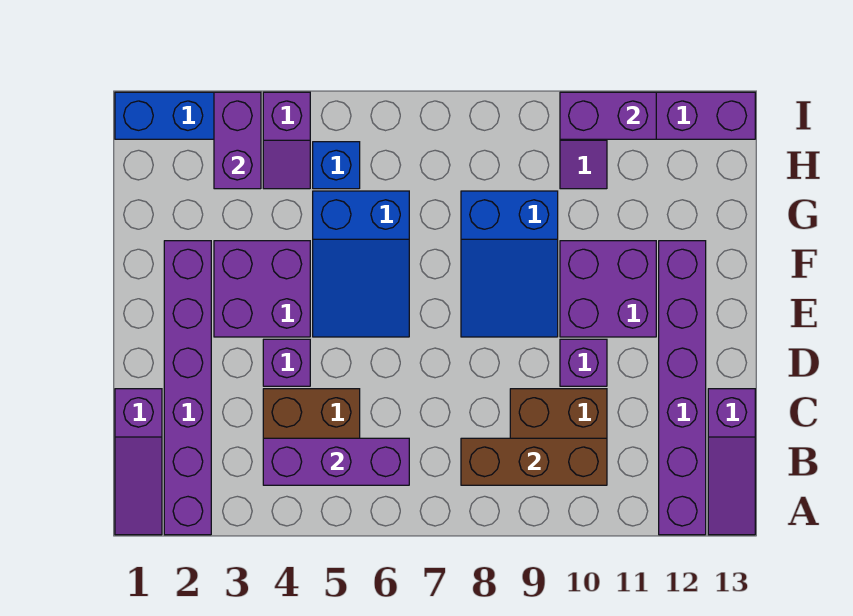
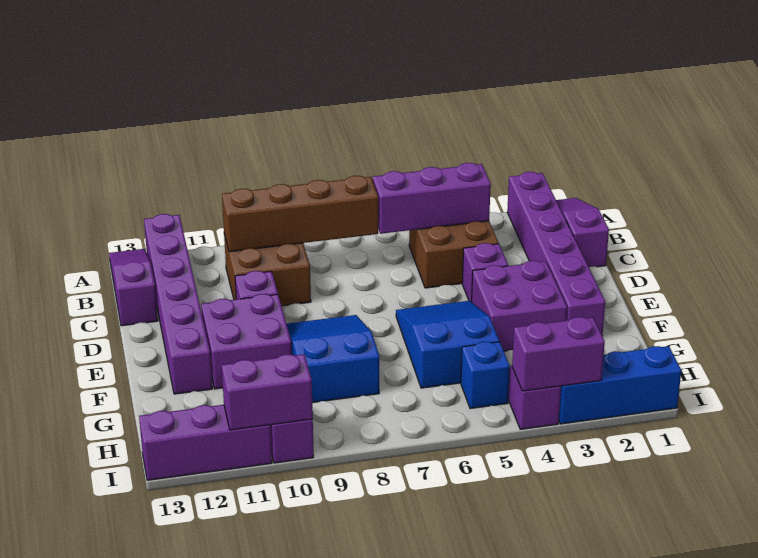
brown 1x3 brick [461,438,607,485] -> brown 1x4 brick [222,176,378,252]
purple 1x2 brick [214,92,261,189] -> purple 1x2 brick turned to [512,317,605,391]

